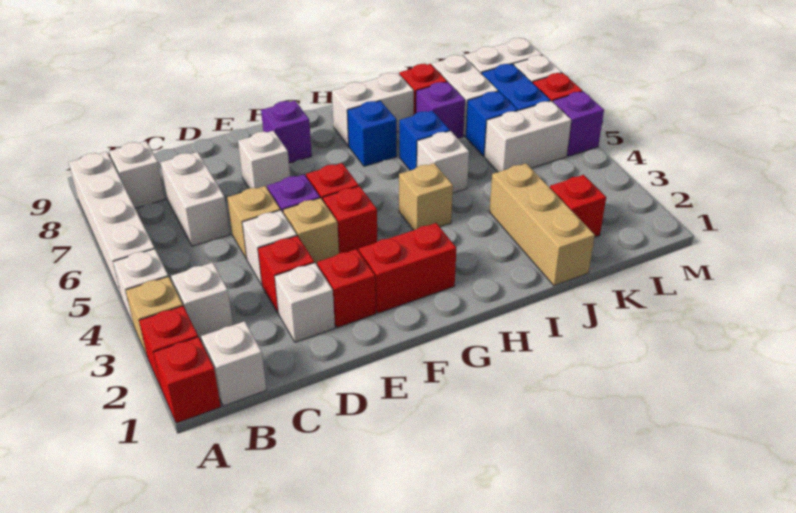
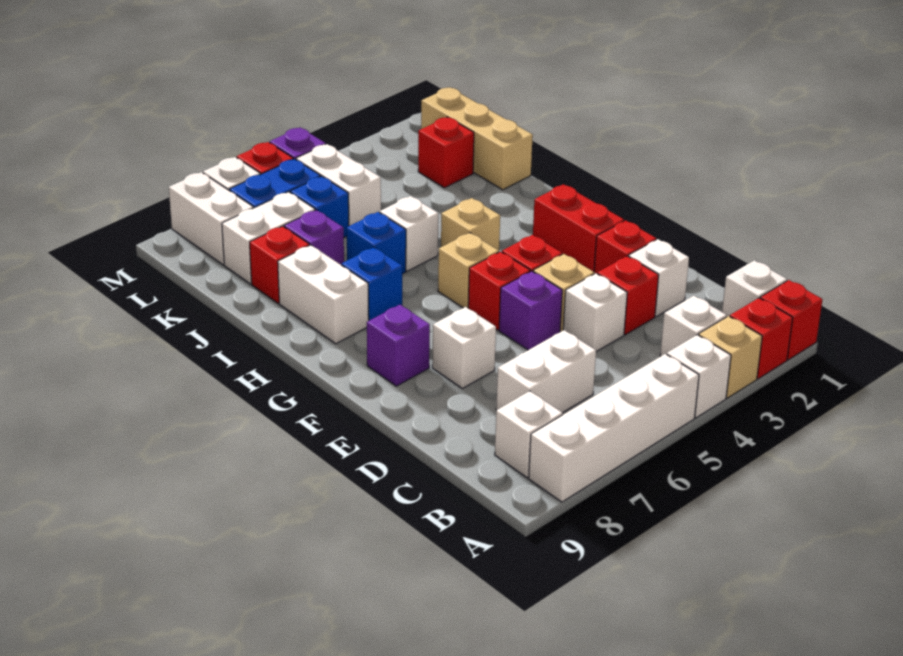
tan 1x1 brick [227,186,280,259] -> tan 1x1 brick moved to [438,233,499,308]
tan 1x3 brick [489,163,595,286] -> tan 1x3 brick turned to [421,88,533,190]

